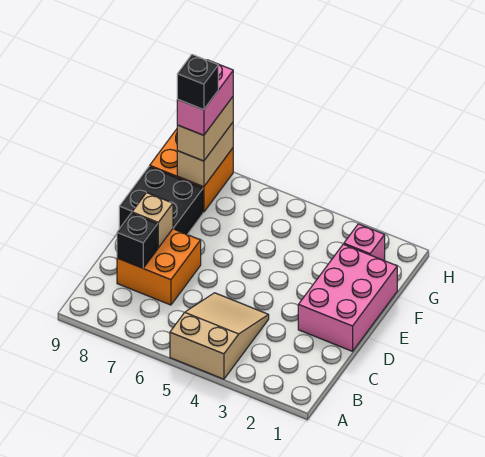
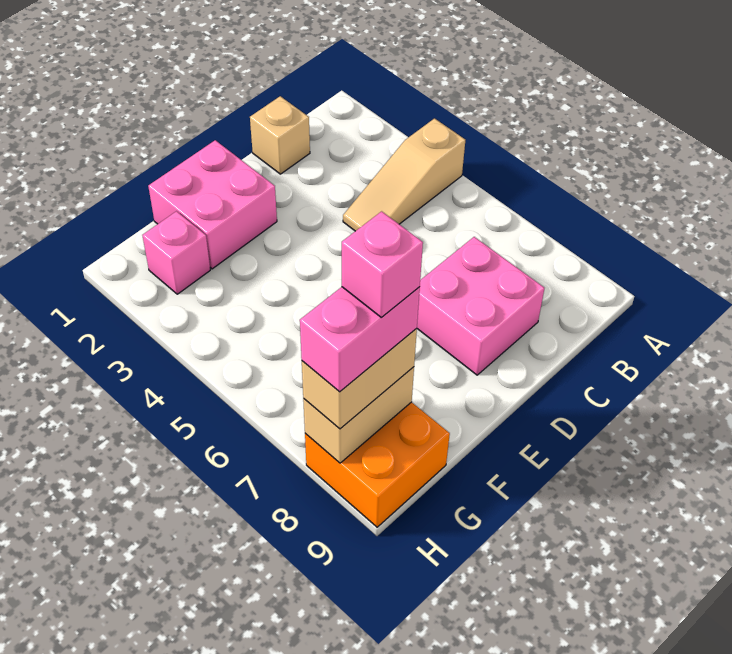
tan 2x3 slope [170,293,269,379] -> tan 1x3 slope [343,119,465,231]
orange 2x2 brick [117,229,201,305] -> pink 2x2 brick [417,237,544,375]
black 1x1 brick [117,213,158,268] -> none
pink 2x3 brick [298,244,397,351] -> pink 2x2 brick [148,140,277,269]
tan 1x1 brick [132,193,173,248] -> tan 1x1 brick moved to [250,96,310,174]
black 2x2 brick [119,166,203,235] -> none
black 1x1 brick [177,55,218,110] -> pink 1x1 brick [342,211,423,318]

